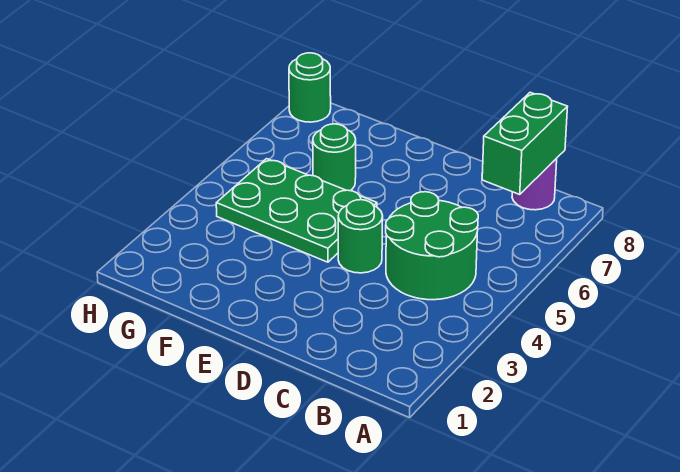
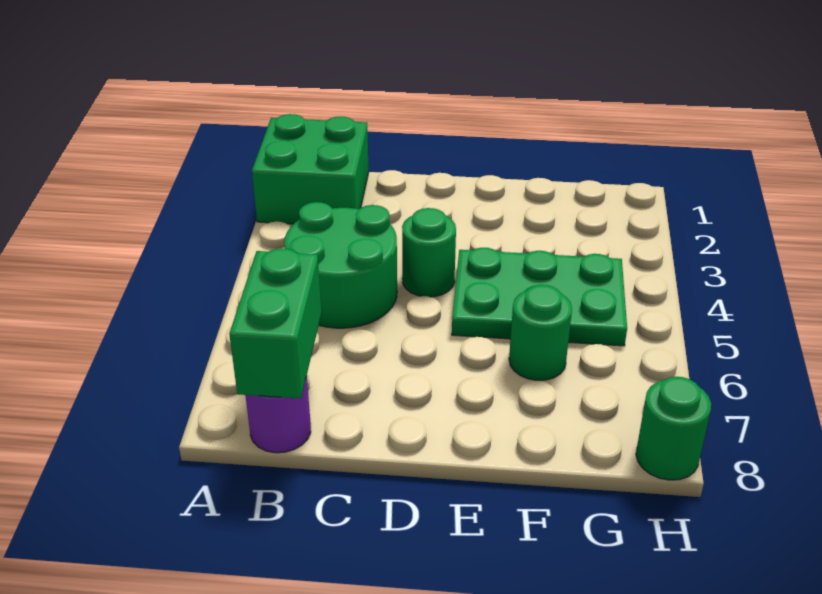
none -> green 2x2 brick [252,114,369,224]

